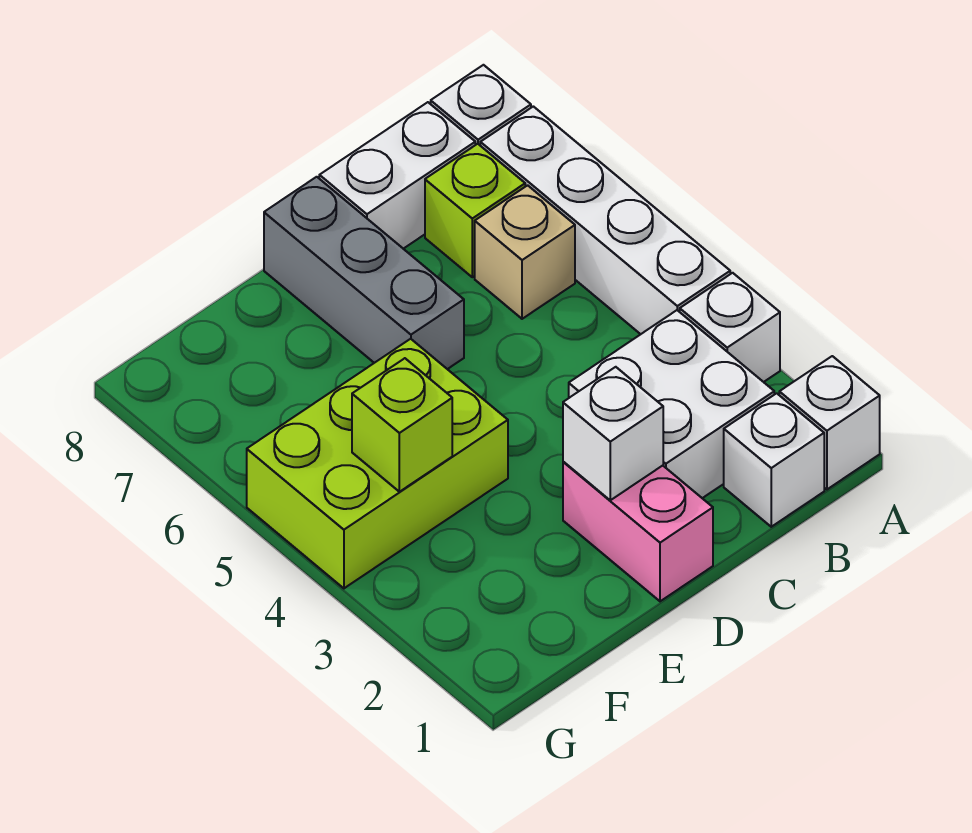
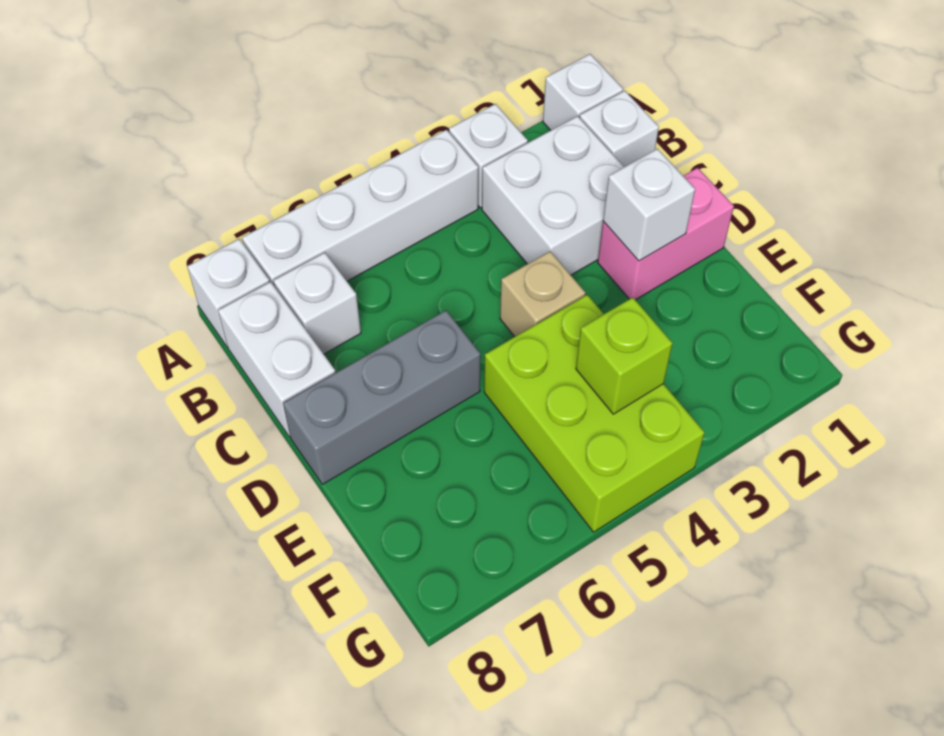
tan 1x1 brick [475,185,575,319] -> tan 1x1 brick moved to [500,251,585,337]
lime 1x1 brick [425,144,525,277] -> white 1x1 brick [273,253,361,354]

